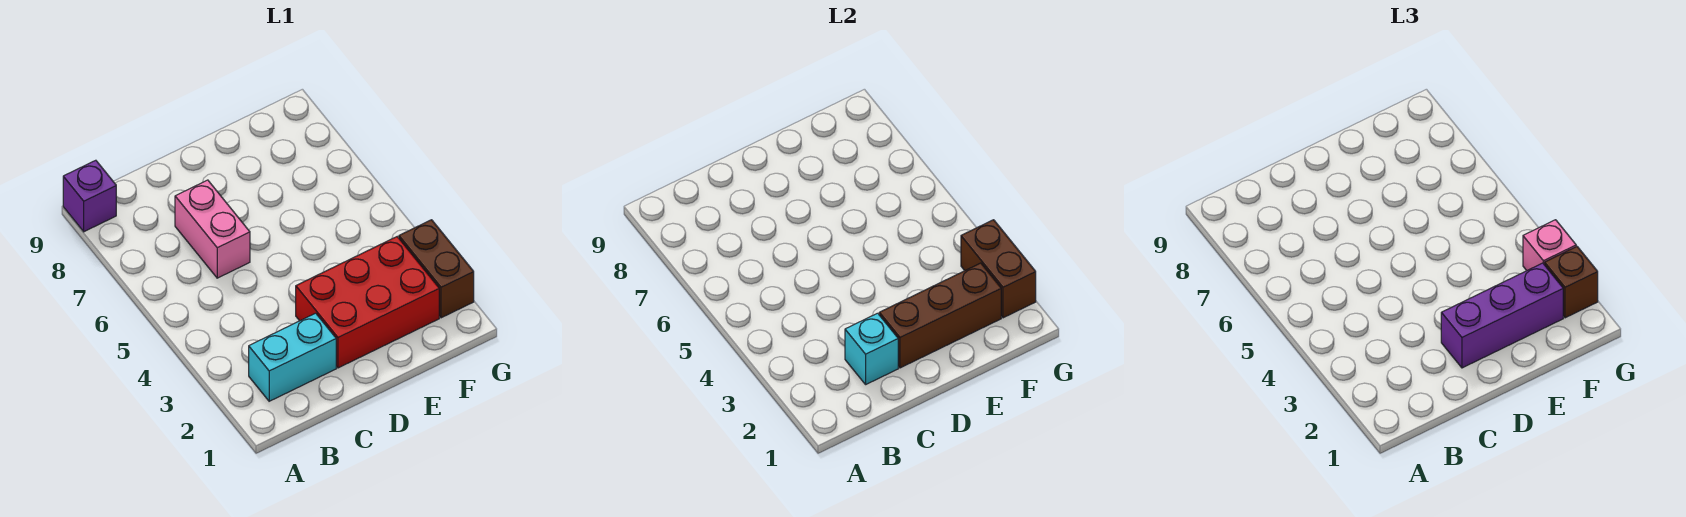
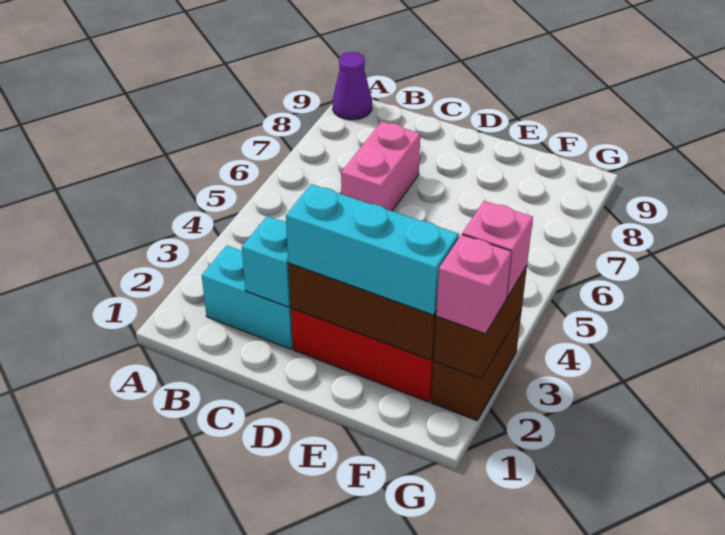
purple 1x1 brick [63,160,116,232] -> purple 1x1 cone [332,52,372,120]
purple 1x3 brick [1441,263,1563,368] -> cyan 1x3 brick [286,184,459,315]
brown 1x1 brick [1545,246,1598,318] -> pink 1x1 brick [436,235,512,334]

